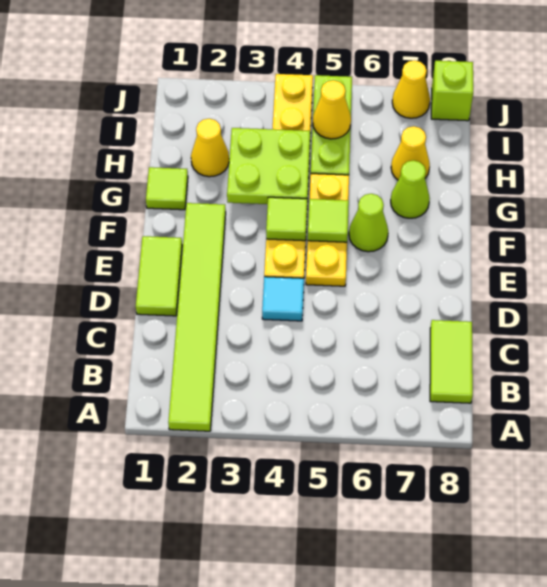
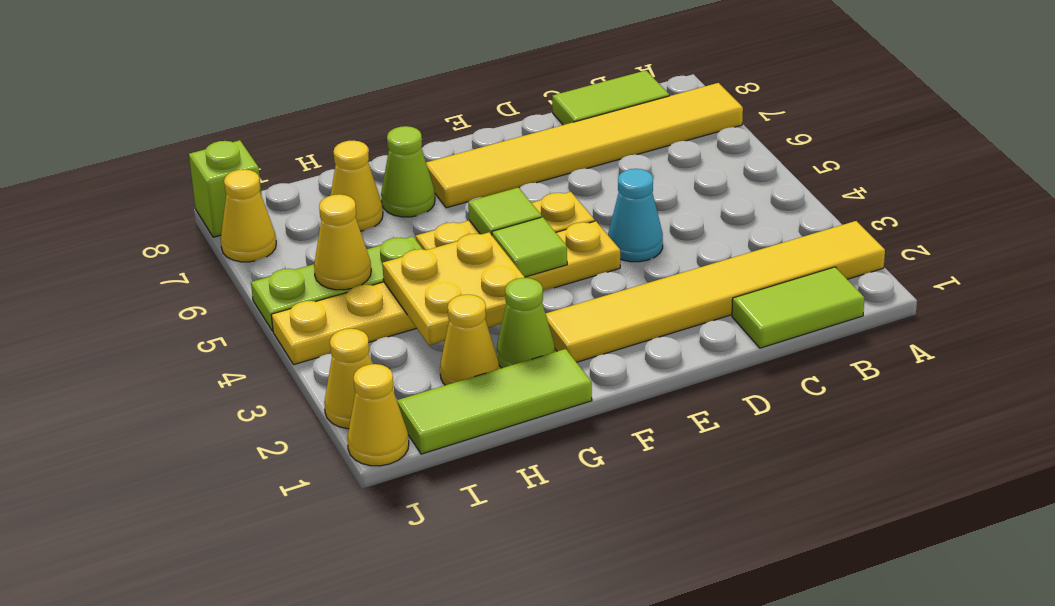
lime 1x6 tile [168,203,226,431] -> yellow 1x6 tile [546,221,885,362]
none -> yellow 1x6 tile [426,83,743,208]
lime 1x2 tile [136,236,182,316] -> lime 1x2 tile moved to [732,267,865,348]
cyan 1x1 tile [262,277,304,321] -> cyan 1x1 cone [608,169,663,262]
lime 1x1 cone [349,194,388,252] -> lime 1x1 cone moved to [497,278,555,368]
lime 1x1 tile [146,167,188,210] -> lime 1x3 tile [397,349,592,454]
lime 2x2 plate [227,128,310,204] -> yellow 2x2 plate [382,232,525,345]
none -> yellow 1x1 cone [347,364,409,466]
none -> yellow 1x1 cone [324,329,372,429]

